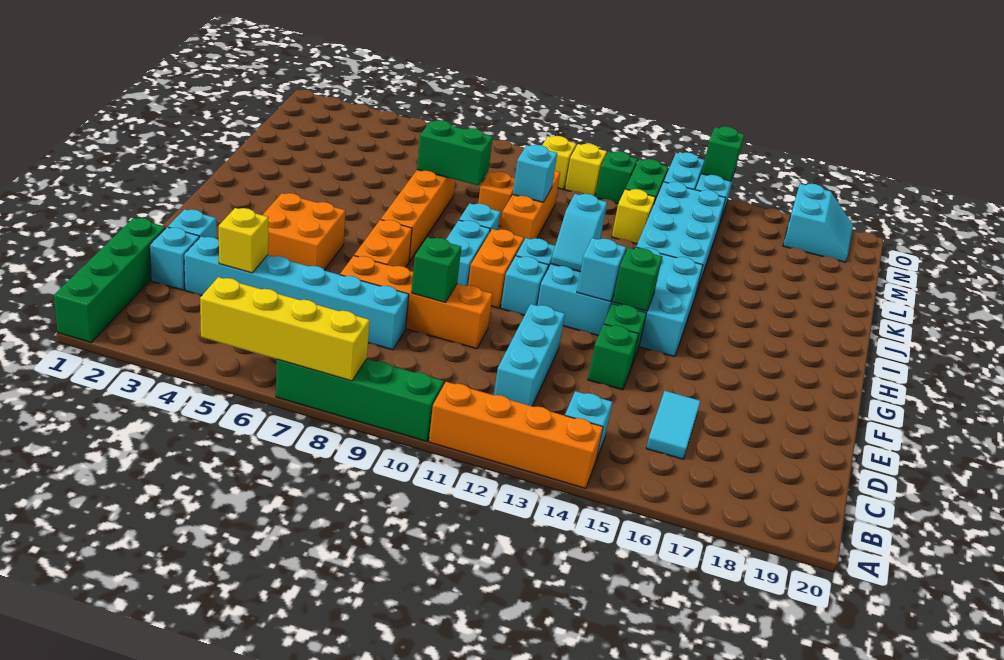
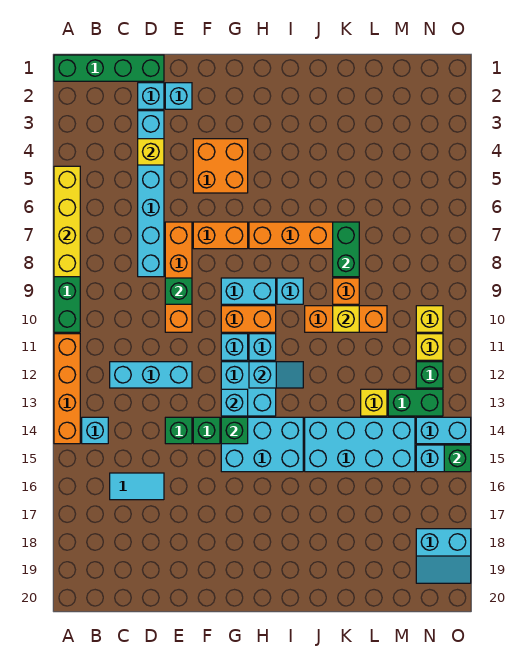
cyan 1x2 slope [551,194,607,272] -> cyan 1x2 slope turned to [249,362,303,388]
cyan 1x1 brick [513,145,557,202] -> yellow 1x1 brick [333,306,359,332]

